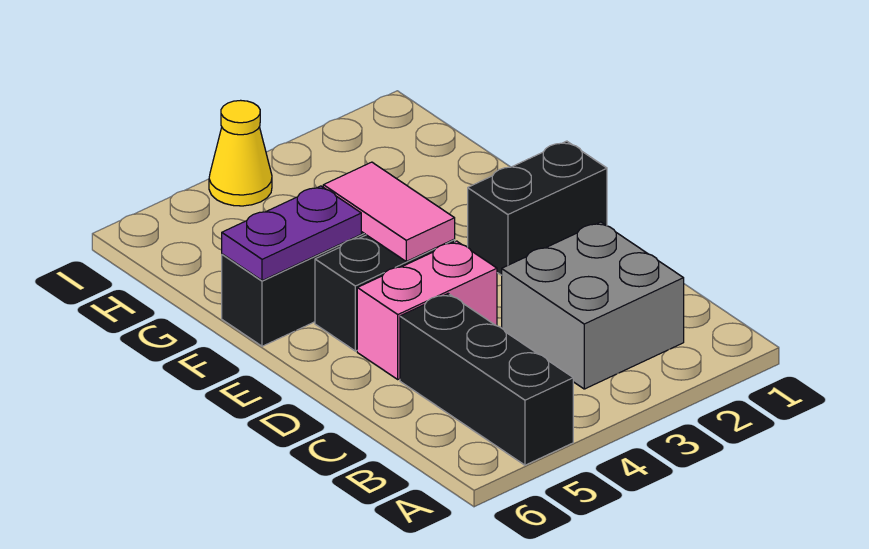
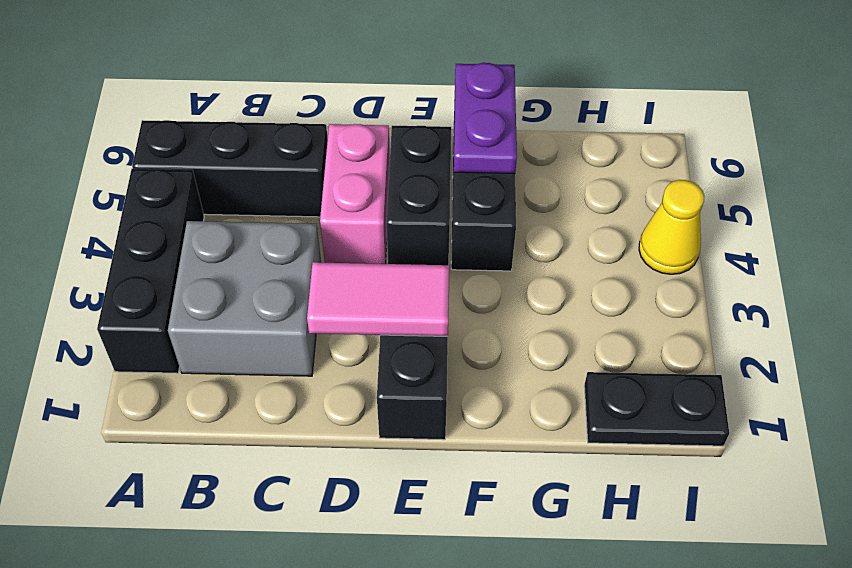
none -> black 1x3 brick [97,168,204,373]
pink 1x2 tile [323,162,455,261] -> pink 1x2 tile moved to [307,262,449,336]
none -> black 1x2 plate [584,372,729,446]

